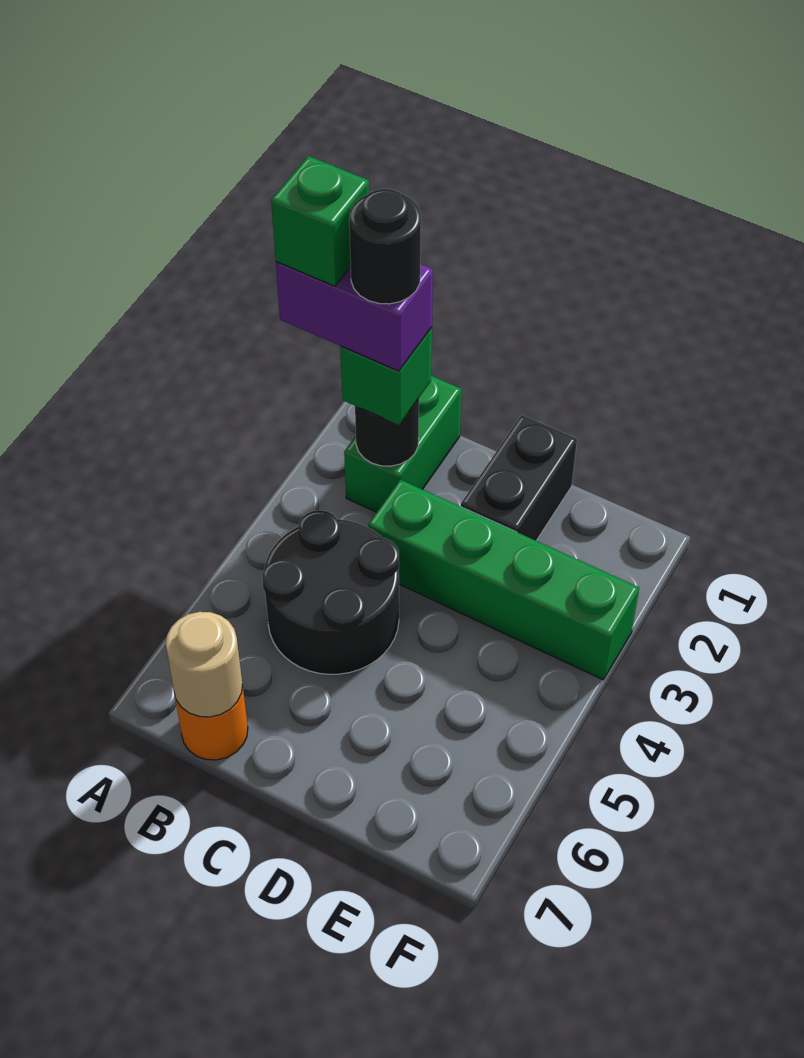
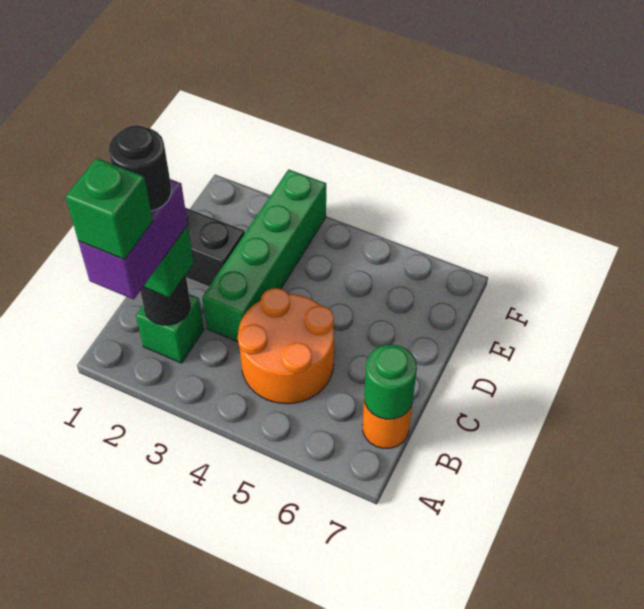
green 1x2 brick [344,376,461,512] -> green 1x1 brick [136,294,204,363]
black 2x2 round brick [262,510,399,674] -> orange 2x2 round brick [238,288,334,404]
tan 1x1 round brick [166,612,243,717] -> green 1x1 round brick [364,345,417,419]

